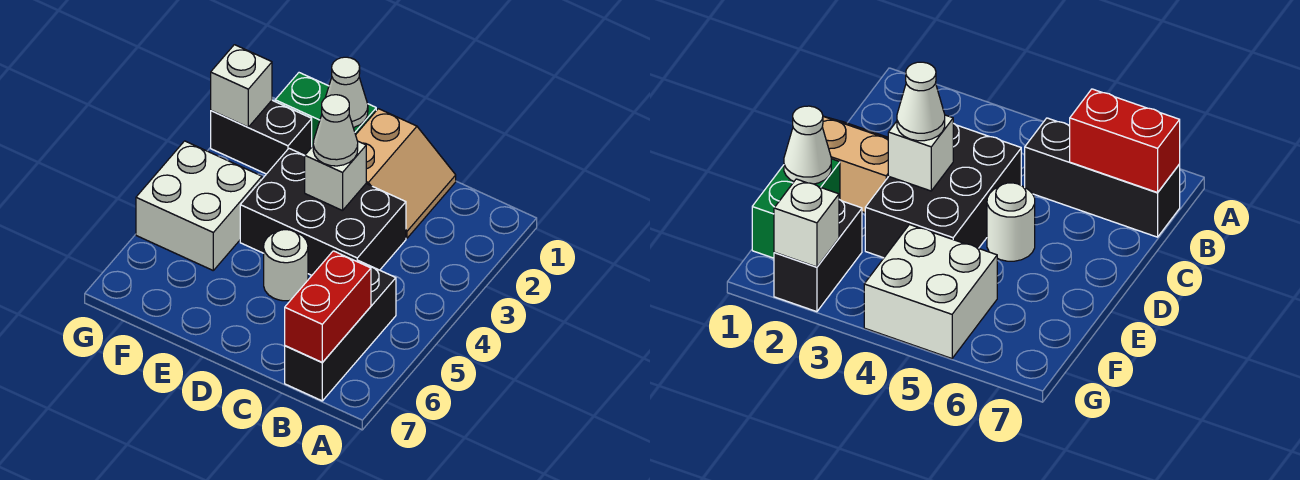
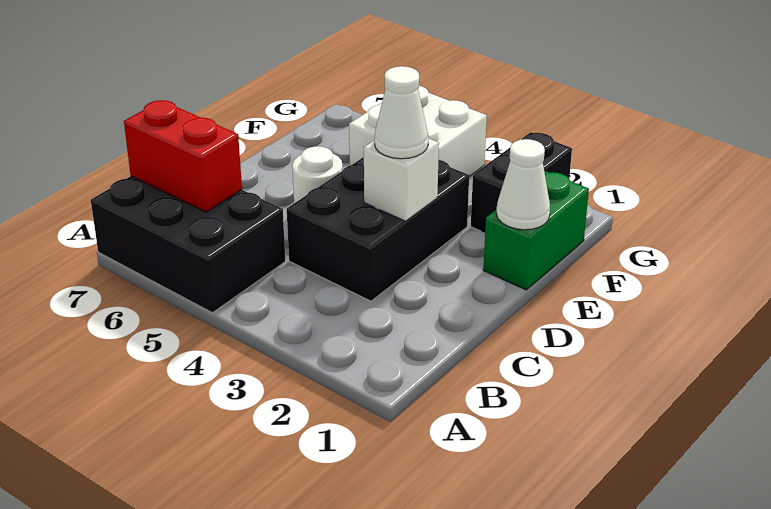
black 1x3 brick [285,261,396,401] -> black 2x3 brick [91,176,285,313]
tan 2x2 slope [356,109,456,238] -> none
white 1x1 brick [211,45,272,127] -> none

